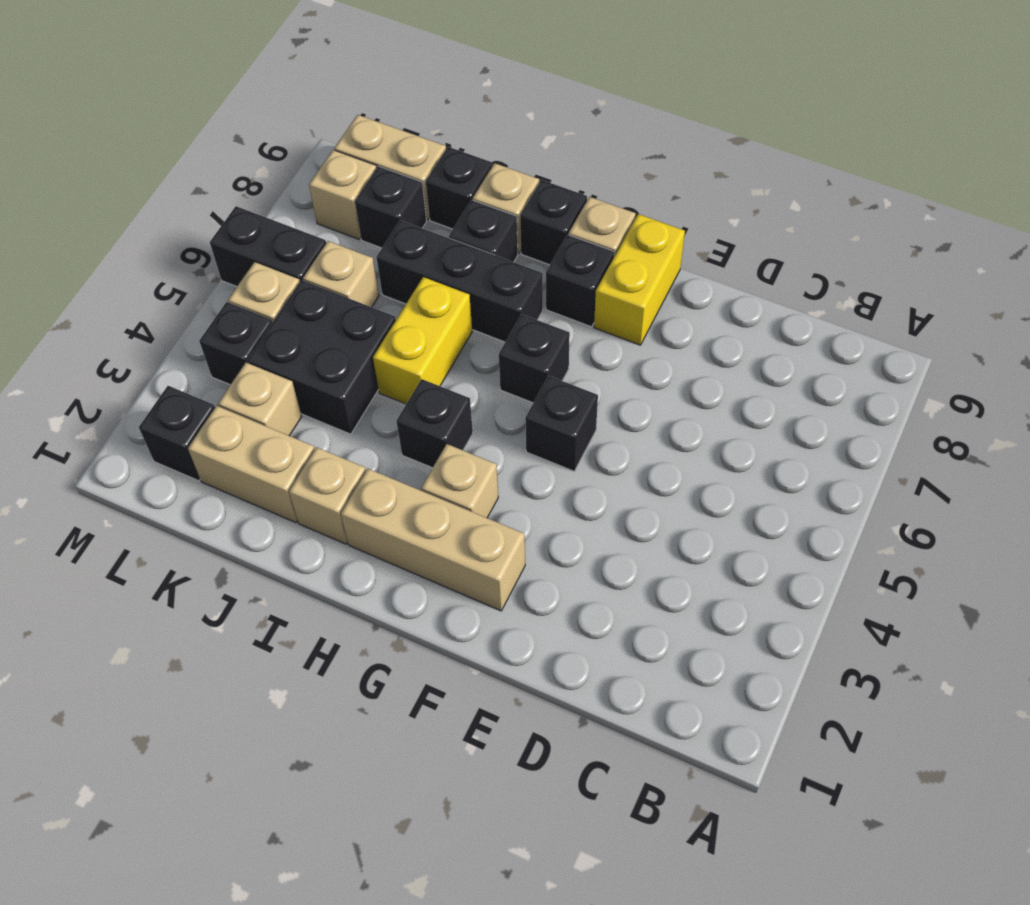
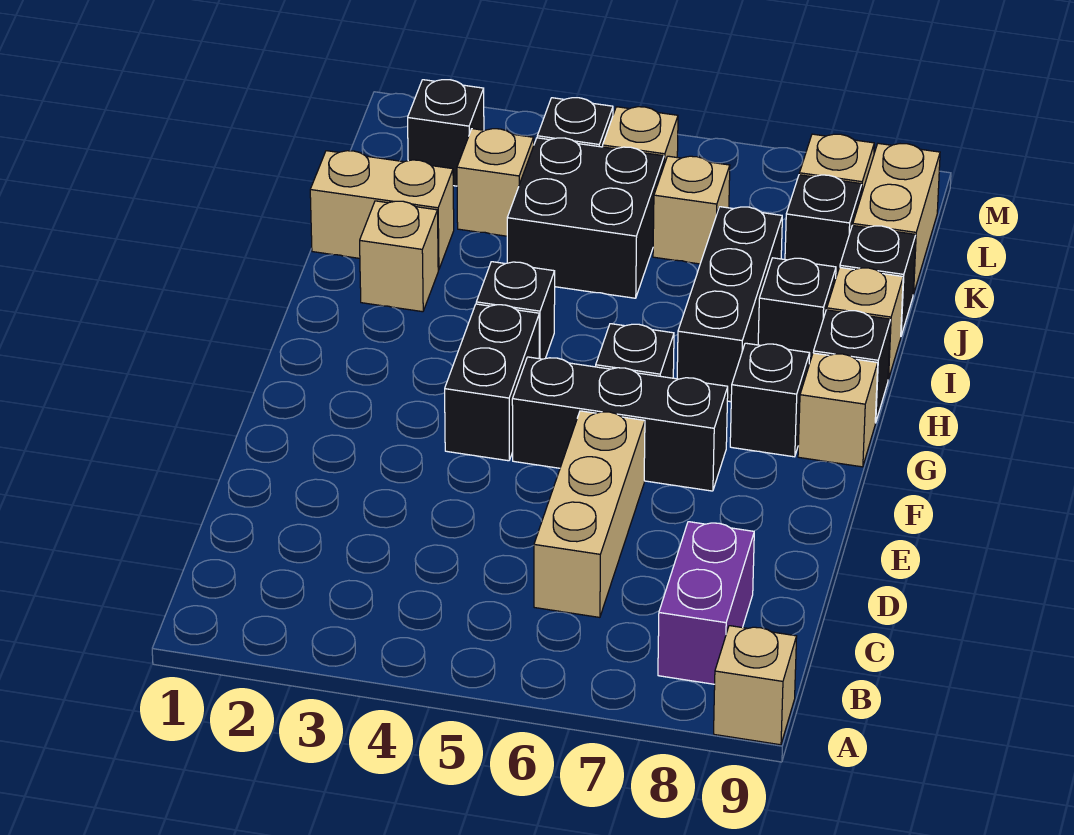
none -> purple 1x2 brick [658,522,754,684]
tan 1x3 brick [341,469,525,611] -> tan 1x3 brick moved to [534,411,645,617]
black 1x1 brick [525,376,598,471] -> black 1x3 brick [512,357,728,491]
yellow 1x2 brick [594,214,685,345] -> none
tan 1x1 brick [421,444,498,518] -> tan 1x1 brick moved to [714,626,797,745]
yellow 1x2 brick [373,277,472,404] -> none
tan 1x2 brick [188,406,315,523] -> tan 1x2 brick turned to [310,151,454,270]
black 1x2 brick [210,206,326,287] -> black 1x2 brick moved to [445,304,539,461]

